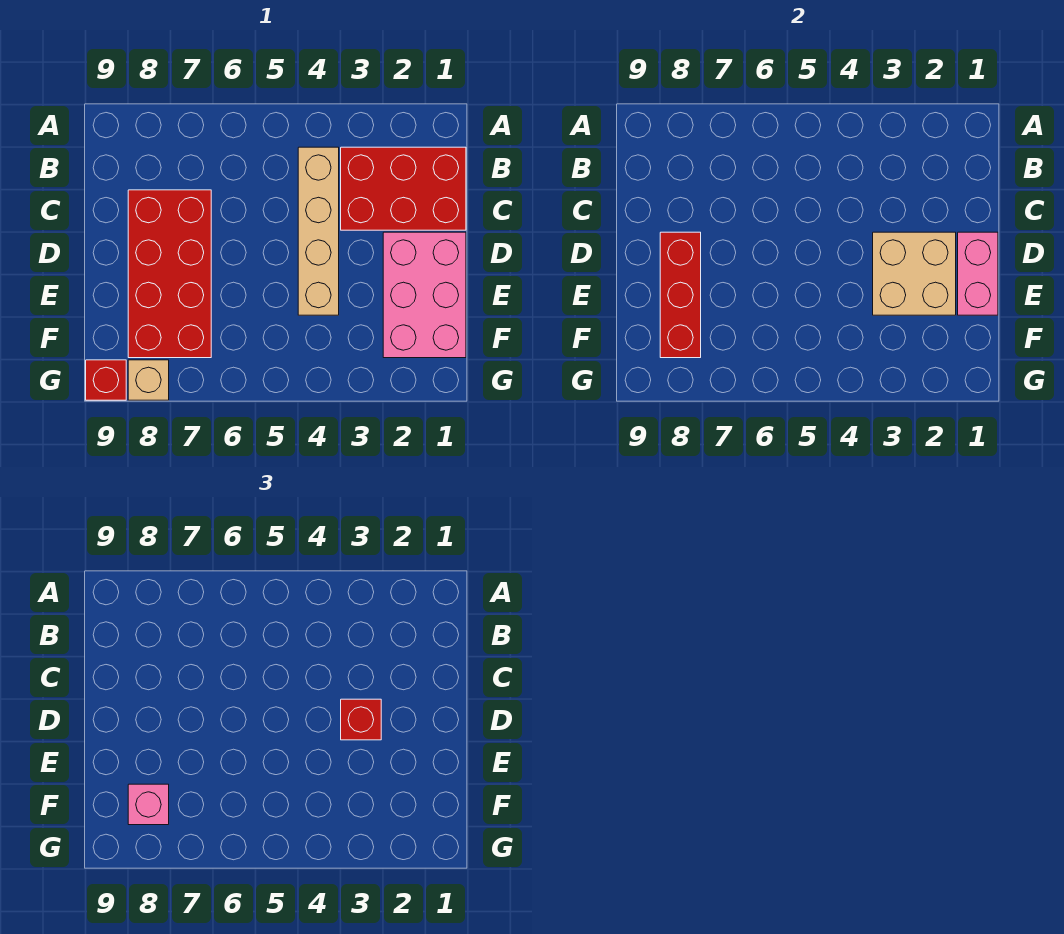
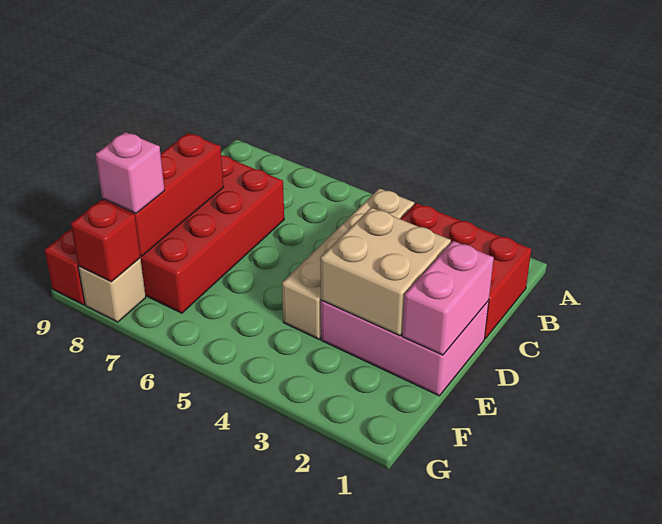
pink 2x3 brick [383,232,466,358] -> pink 2x3 brick turned to [321,300,489,396]
red 1x1 brick [341,699,381,740] -> red 1x1 brick moved to [71,200,140,282]

